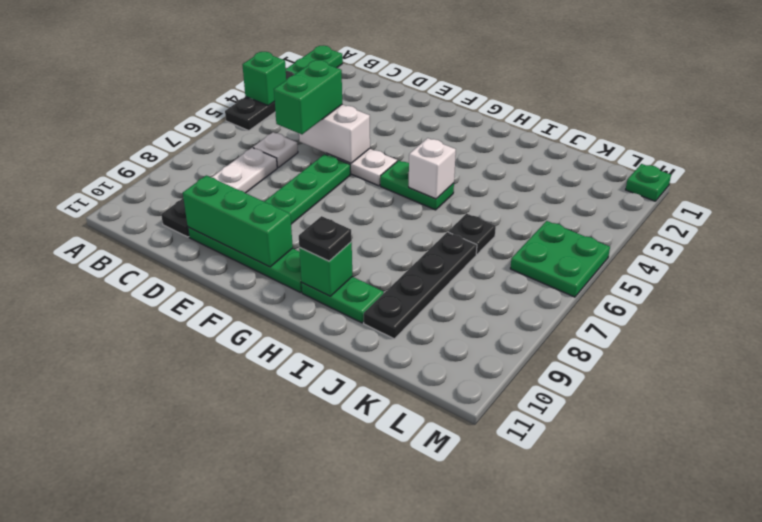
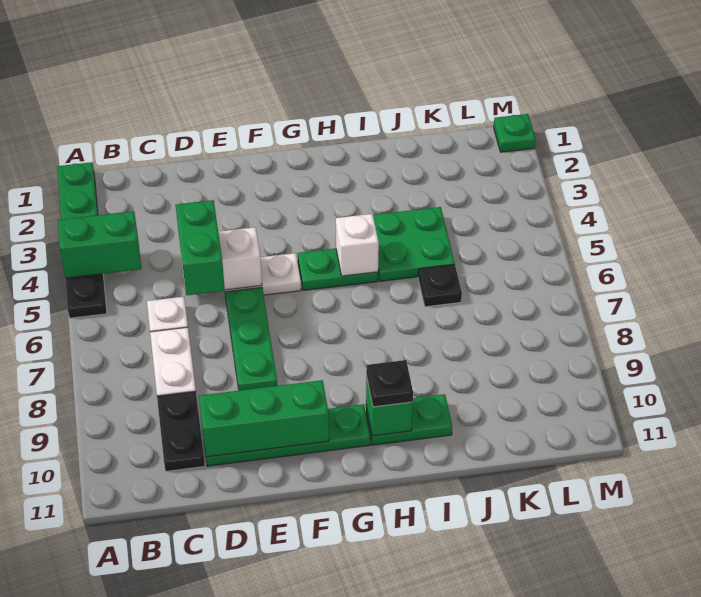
green 1x1 brick [242,52,286,106] -> green 1x2 brick [58,211,141,278]
black 1x4 plate [364,232,477,339] -> none
green 2x2 plate [510,221,610,297] -> green 2x2 plate moved to [373,207,455,281]

